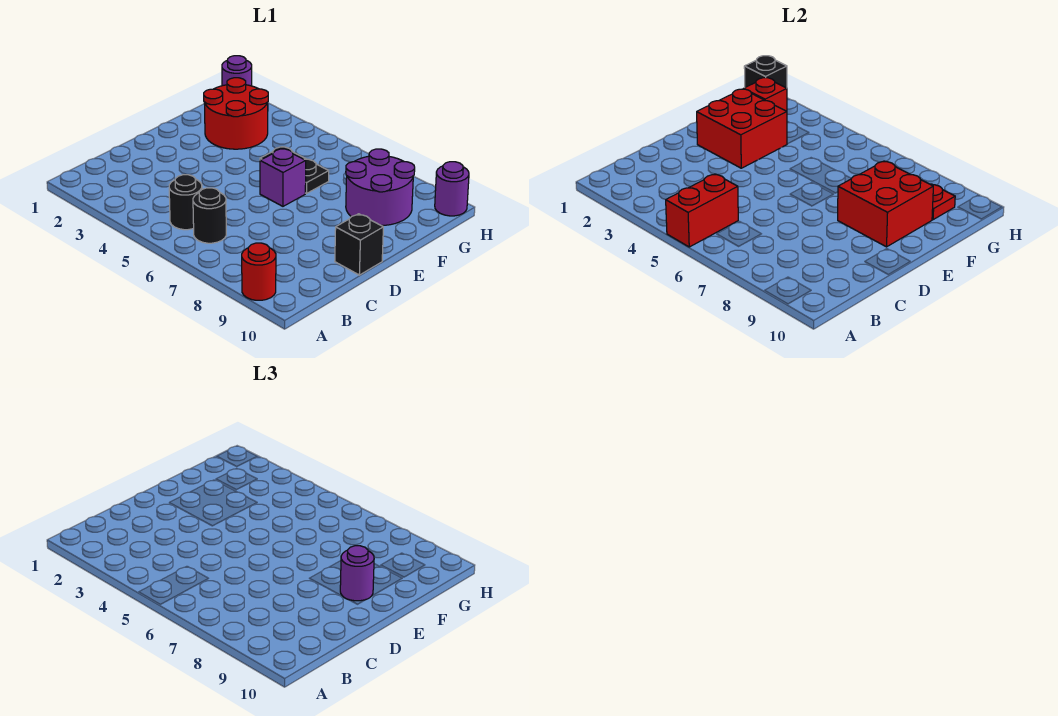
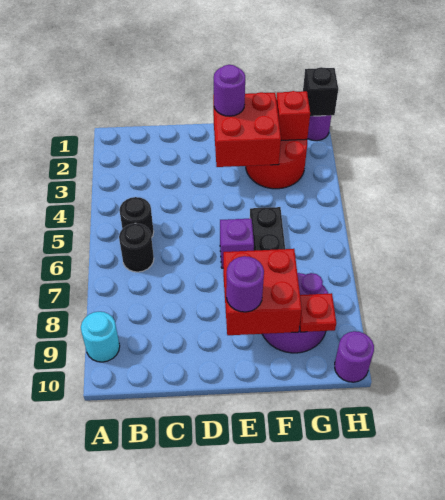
red 1x2 brick [666,174,738,247] -> none
red 1x1 round brick [242,243,276,300] -> cyan 1x1 round brick [81,312,120,362]
black 1x1 brick [335,214,383,275] -> none
none -> purple 1x1 round brick [214,65,245,116]

